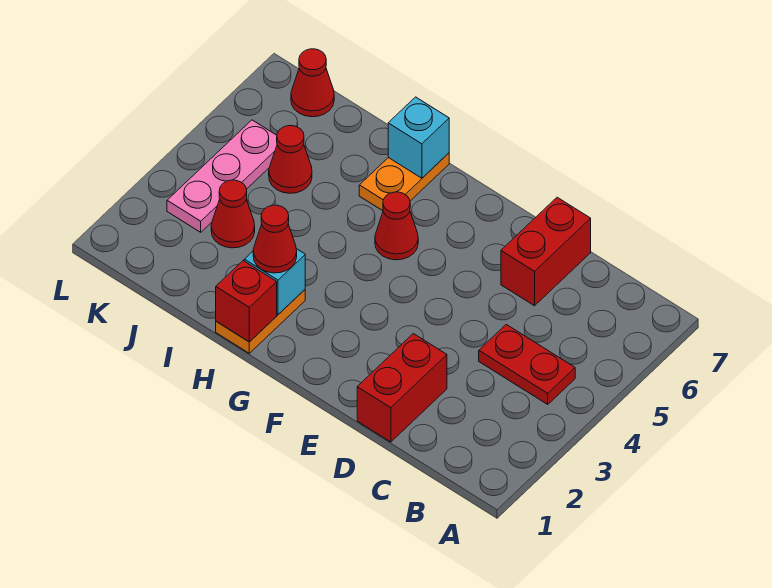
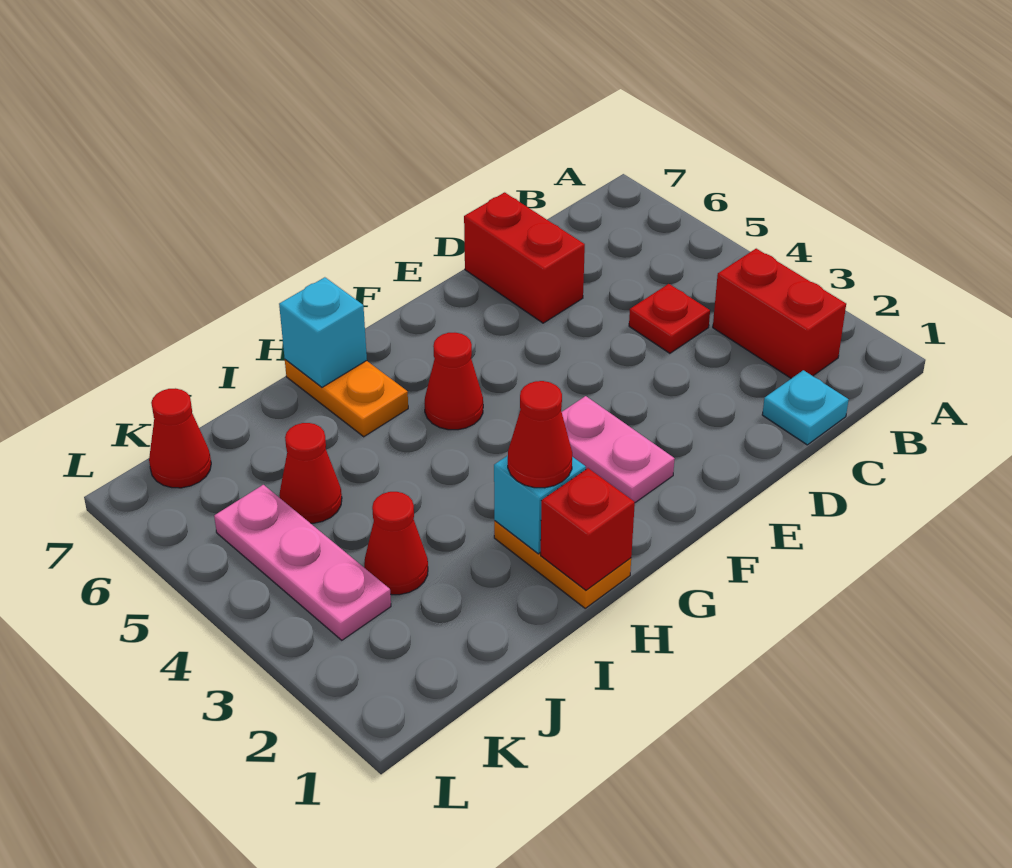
red 1x2 plate [479,325,575,404] -> red 1x1 plate [629,284,710,353]
none -> cyan 1x1 plate [762,370,849,445]
red 1x2 brick [357,334,447,442] -> red 1x2 brick moved to [713,249,846,378]
none -> pink 1x2 plate [562,396,675,503]

